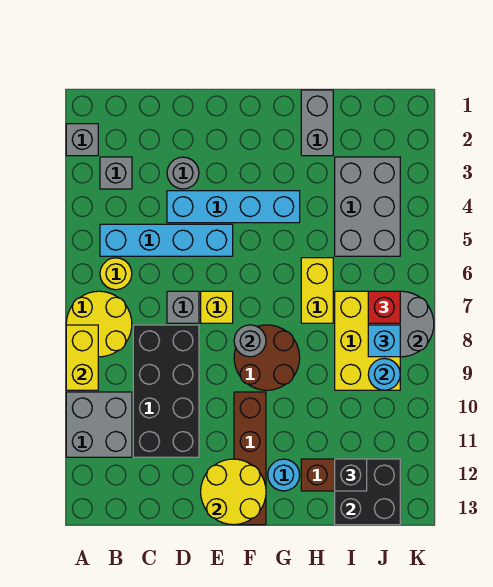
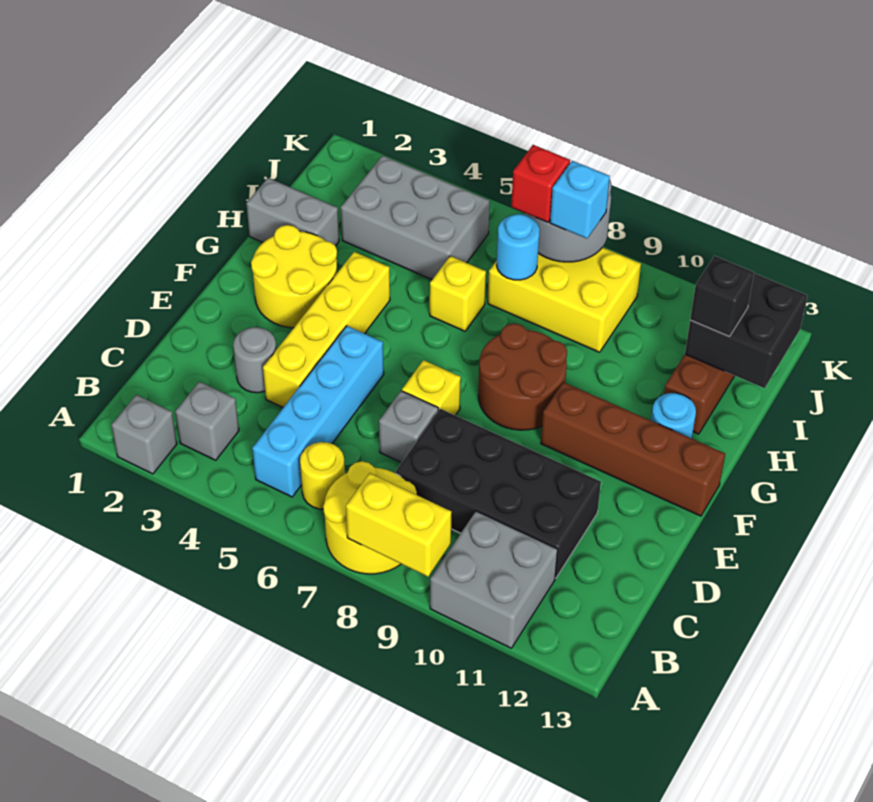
cyan 1x4 brick [167,191,300,223] -> yellow 1x4 brick [263,252,390,407]
yellow 2x2 round brick [201,459,266,525] -> yellow 2x2 round brick moved to [251,225,337,328]
grey 1x1 round brick [234,325,266,357] -> none
yellow 1x2 brick [301,258,333,323] -> yellow 1x1 brick [430,256,486,331]
cyan 1x1 round brick [368,358,400,390] -> cyan 1x1 round brick moved to [497,214,540,280]

